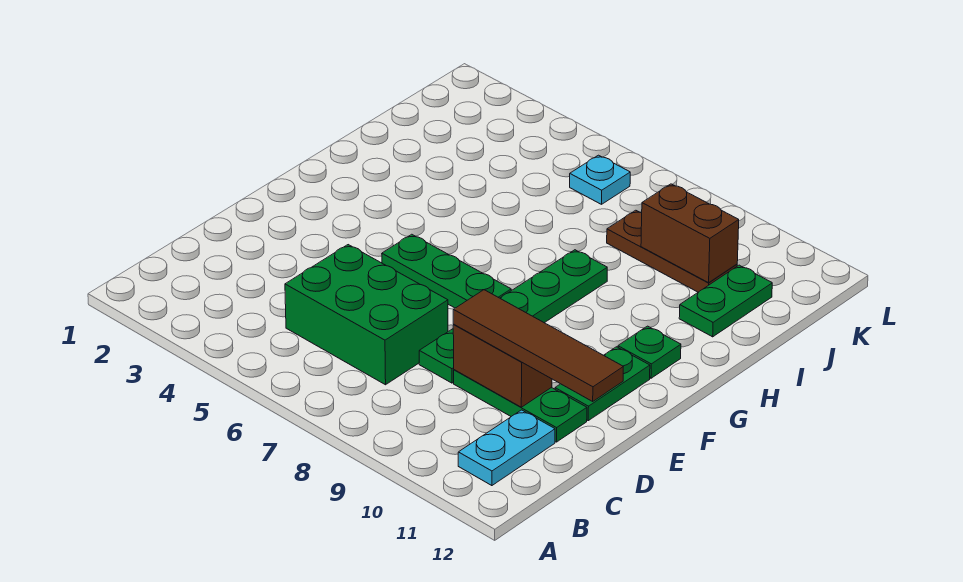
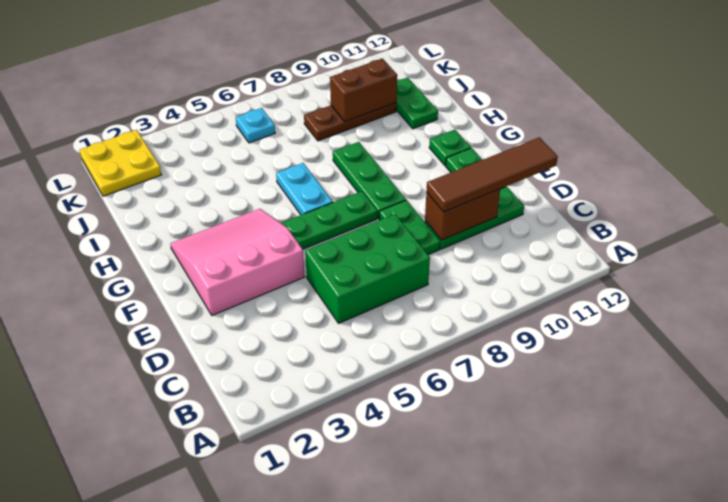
cyan 1x2 plate [458,410,555,486] -> cyan 1x2 plate moved to [276,163,333,215]
none -> pink 3x3 slope [170,209,305,315]
none -> yellow 2x2 plate [80,130,161,196]

